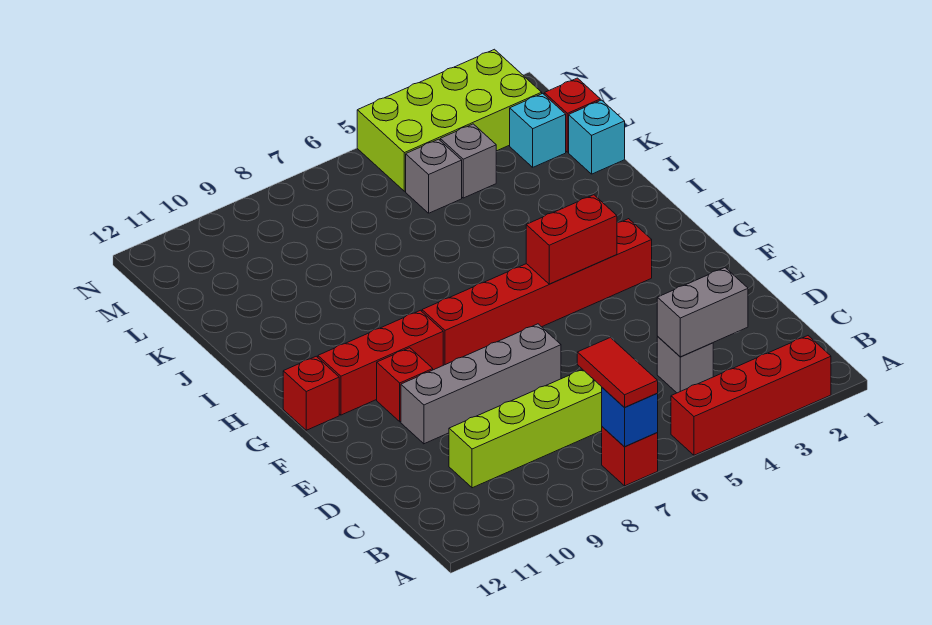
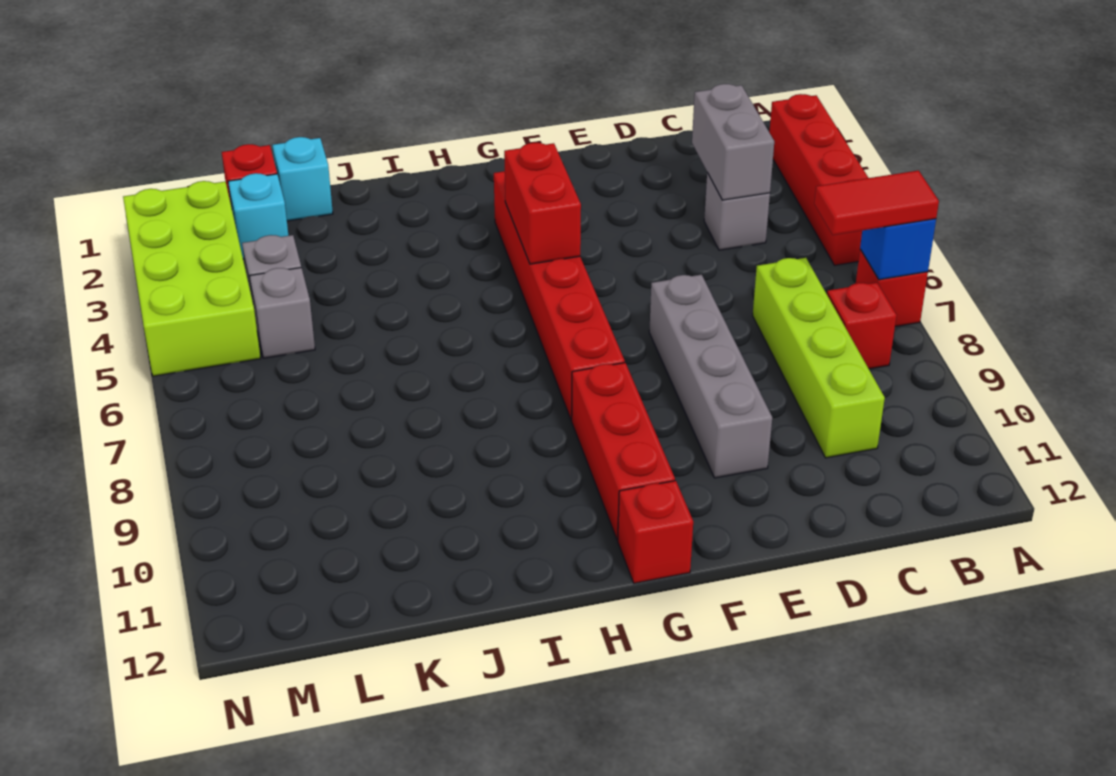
red 1x1 brick [377,348,433,422] -> red 1x1 brick moved to [827,282,897,369]

